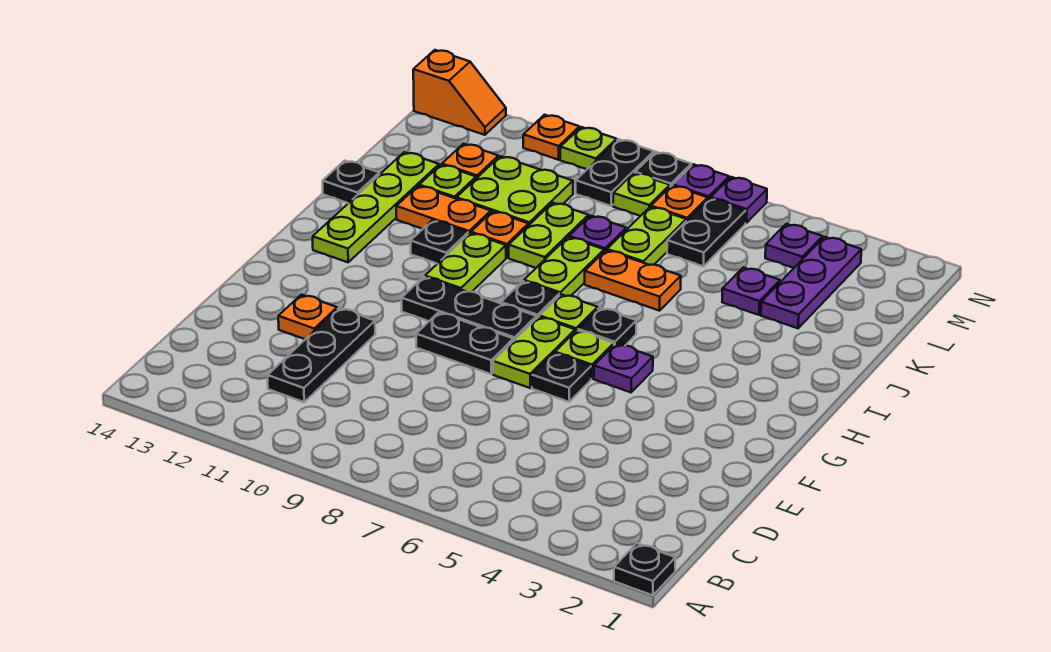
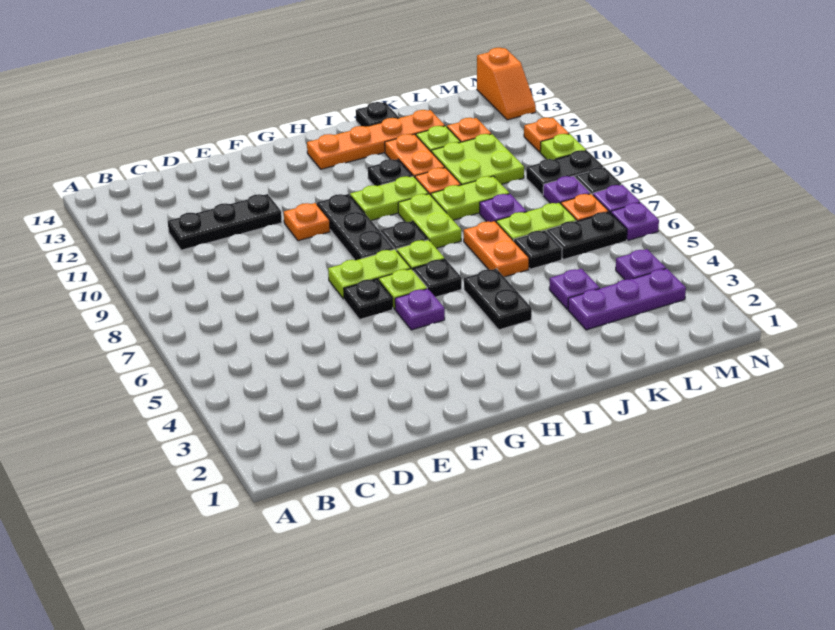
black 1x1 plate [614,543,675,595] -> black 1x1 plate moved to [514,230,562,269]
orange 1x1 plate [278,295,337,339] -> orange 1x1 plate moved to [284,203,330,241]
black 1x2 plate [416,312,513,374] -> black 1x2 plate moved to [464,269,532,330]
lime 1x4 plate [313,152,439,262] -> orange 1x4 plate [307,110,445,169]
lime 1x2 plate [524,237,604,296] -> lime 1x2 plate turned to [398,194,461,248]
lime 1x1 plate [613,173,670,216] -> purple 1x1 plate [543,176,590,204]

